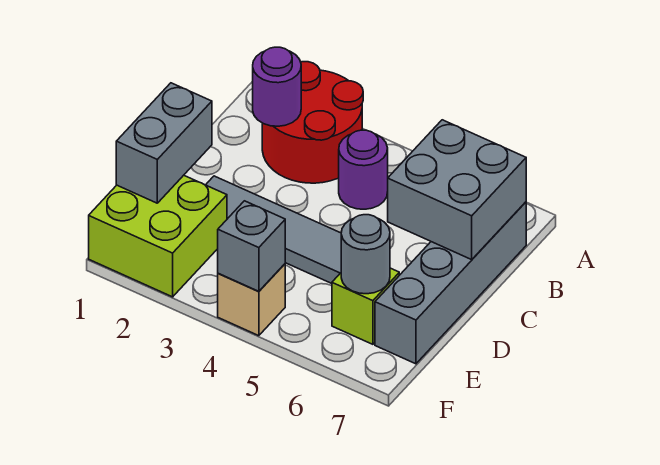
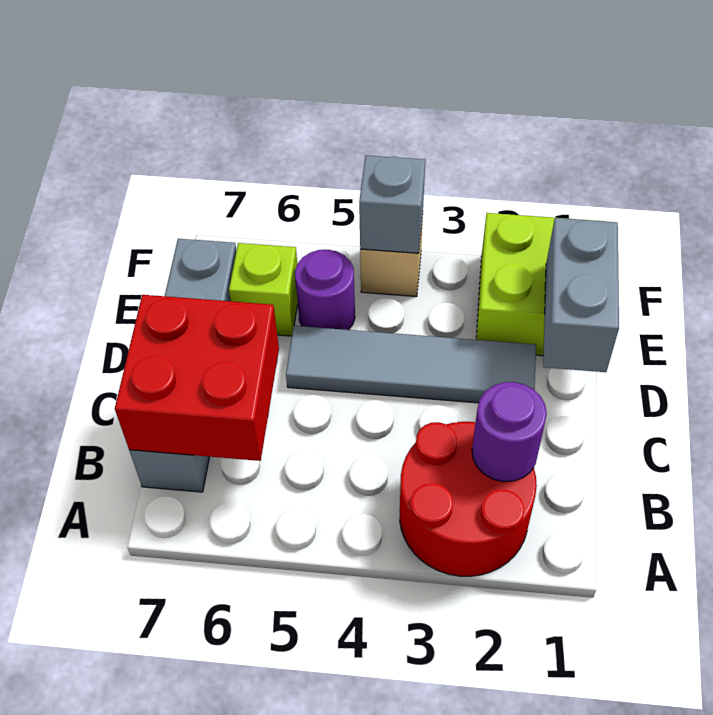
purple 1x1 round brick [339,130,388,209] -> purple 1x1 round brick moved to [295,250,355,330]
grey 2x2 brick [388,120,526,260] -> red 2x2 brick [115,295,279,461]
grey 1x1 round brick [341,215,390,294] -> none

